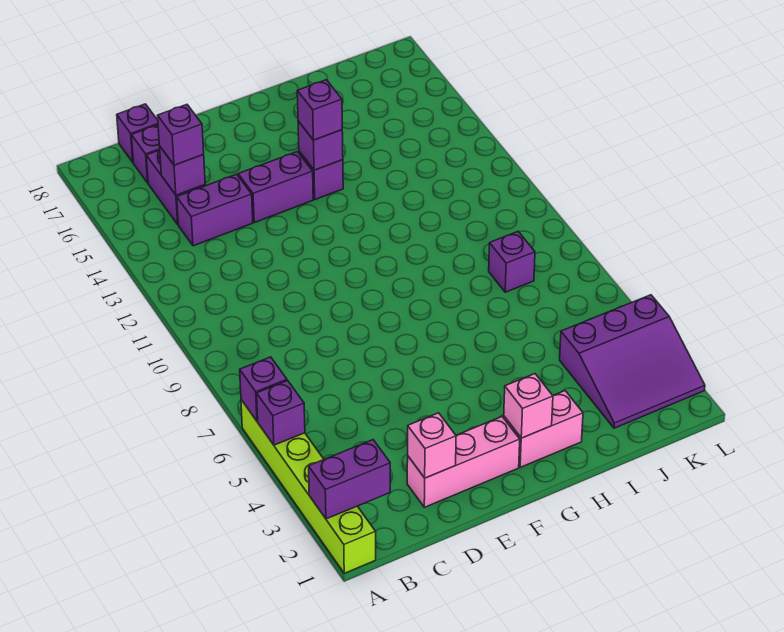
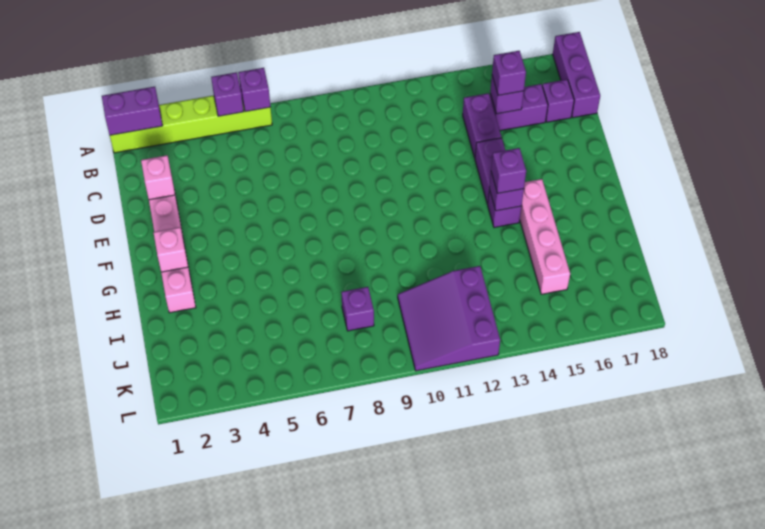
purple 1x2 brick [309,440,390,519] -> purple 1x2 brick turned to [102,87,163,135]
purple 1x1 brick [117,104,158,162] -> purple 1x3 brick [553,32,600,118]
none -> pink 1x4 brick [520,179,570,294]
purple 3x3 slope [560,295,705,428] -> purple 3x3 slope moved to [398,266,500,371]

